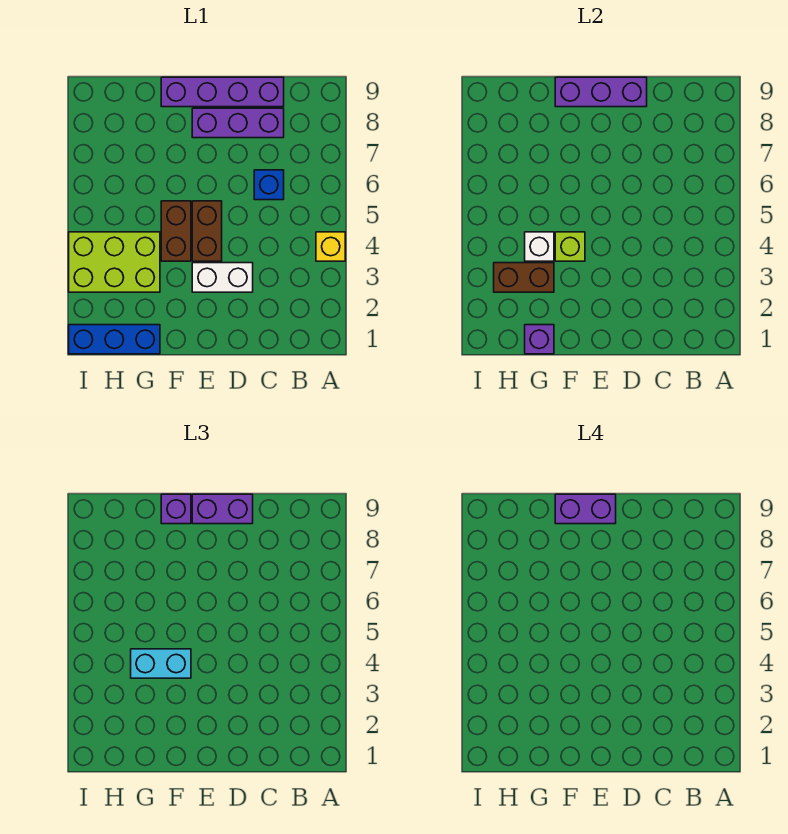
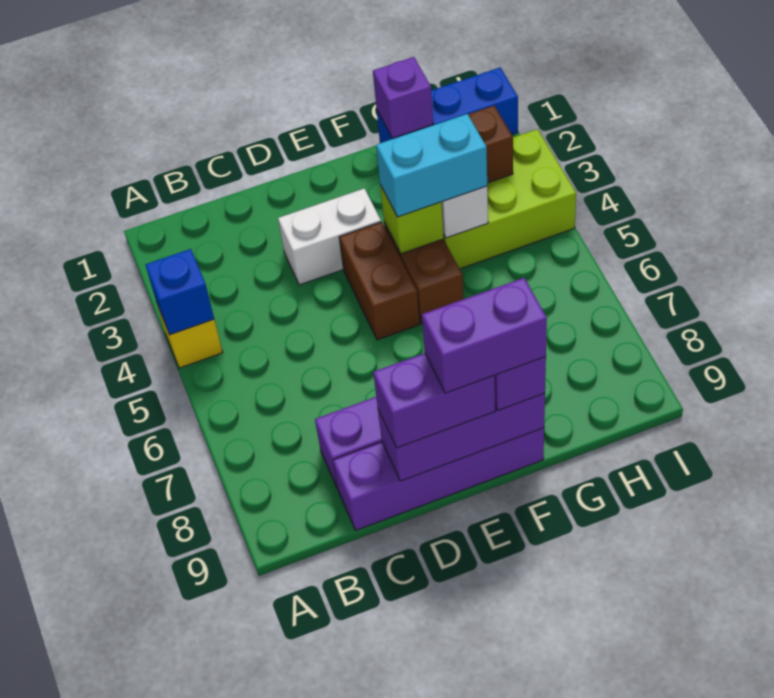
blue 1x1 brick [254,170,284,200] -> blue 1x1 brick moved to [146,249,214,335]

